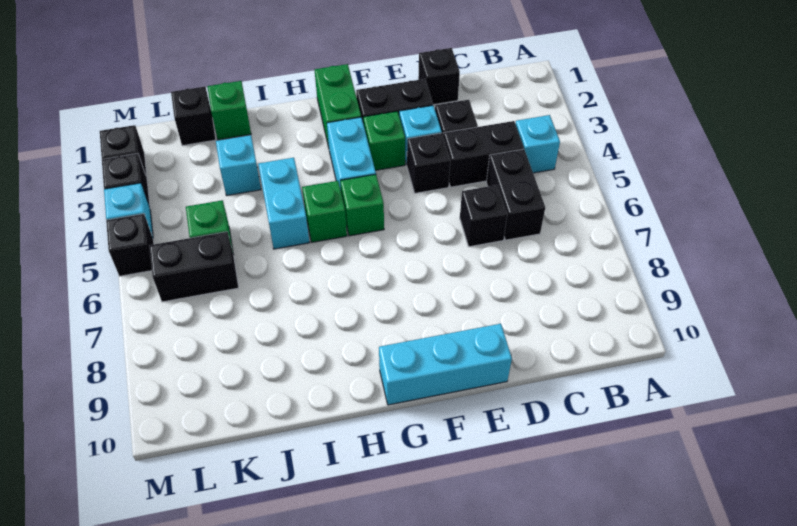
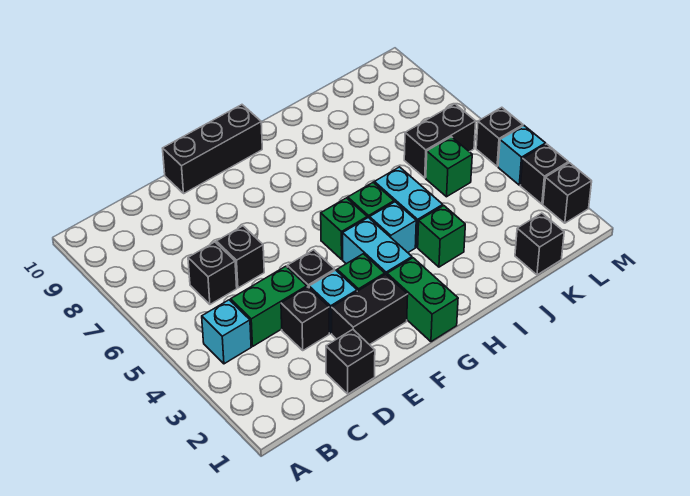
black 1x2 brick [444,121,524,187] -> green 1x2 brick [231,266,307,346]
black 1x2 brick [486,149,545,240] -> black 1x1 brick [188,242,237,304]
cyan 1x3 brick [379,324,512,405] -> black 1x3 brick [163,105,262,193]
green 1x1 brick [207,81,251,140] -> green 1x1 brick moved to [418,206,465,267]
cyan 1x1 brick [216,135,261,196] -> cyan 1x1 brick moved to [370,202,416,253]

